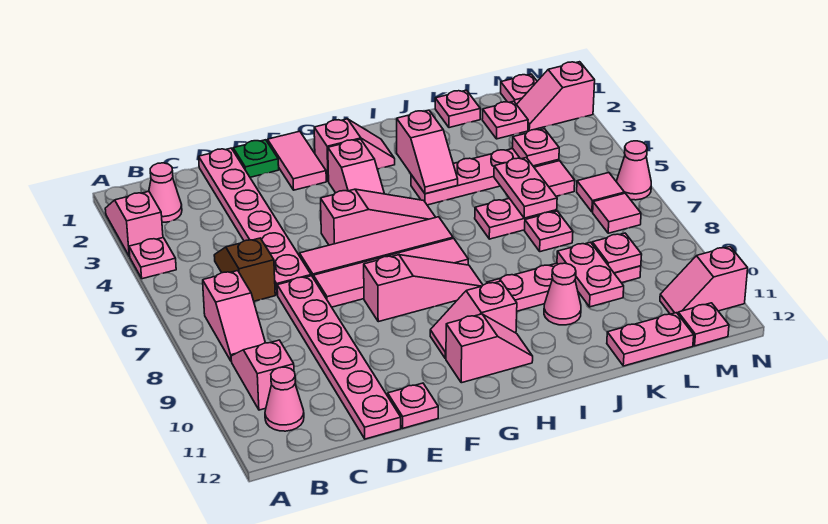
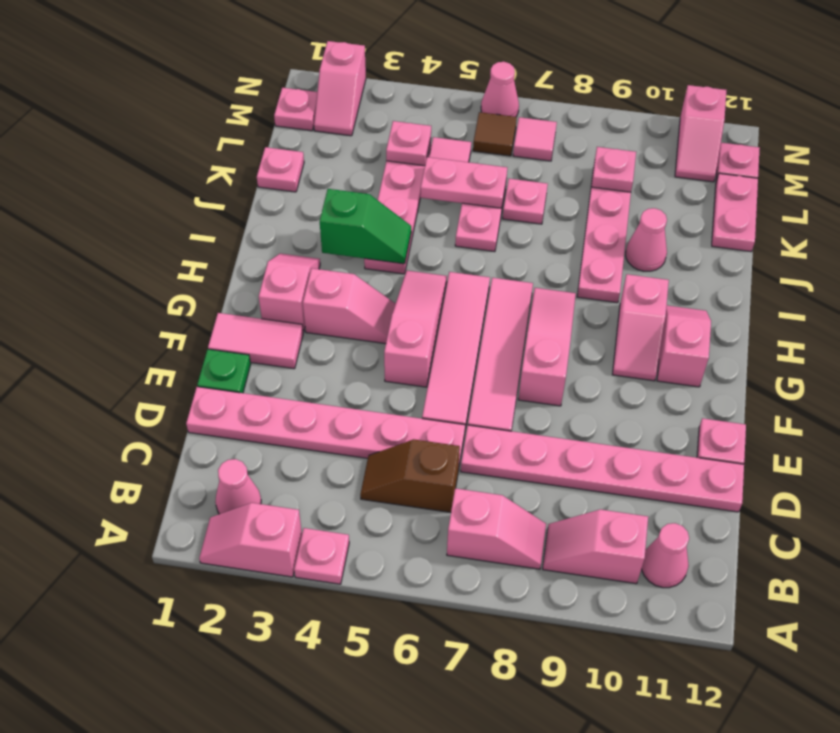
pink 1x2 slope [397,110,458,194] -> green 1x2 slope [320,189,411,264]
pink 1x2 plate [557,242,624,307] -> none
pink 1x1 plate [482,101,528,139] -> none
pink 1x1 tile [577,173,625,212] -> brown 1x1 tile [473,112,517,156]

